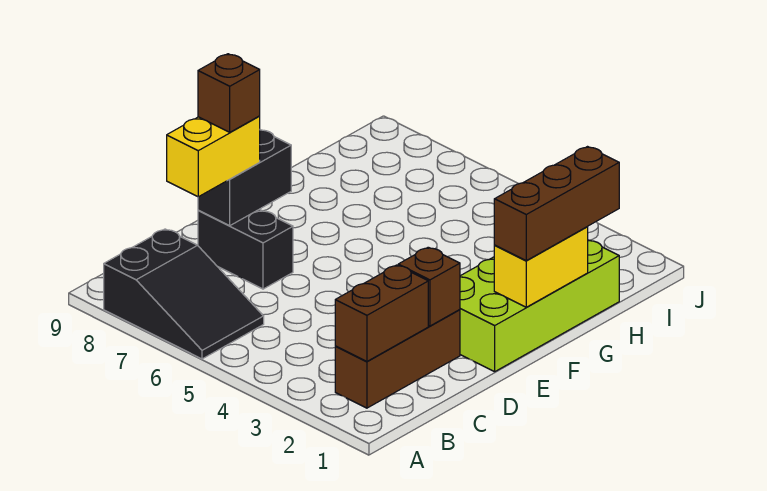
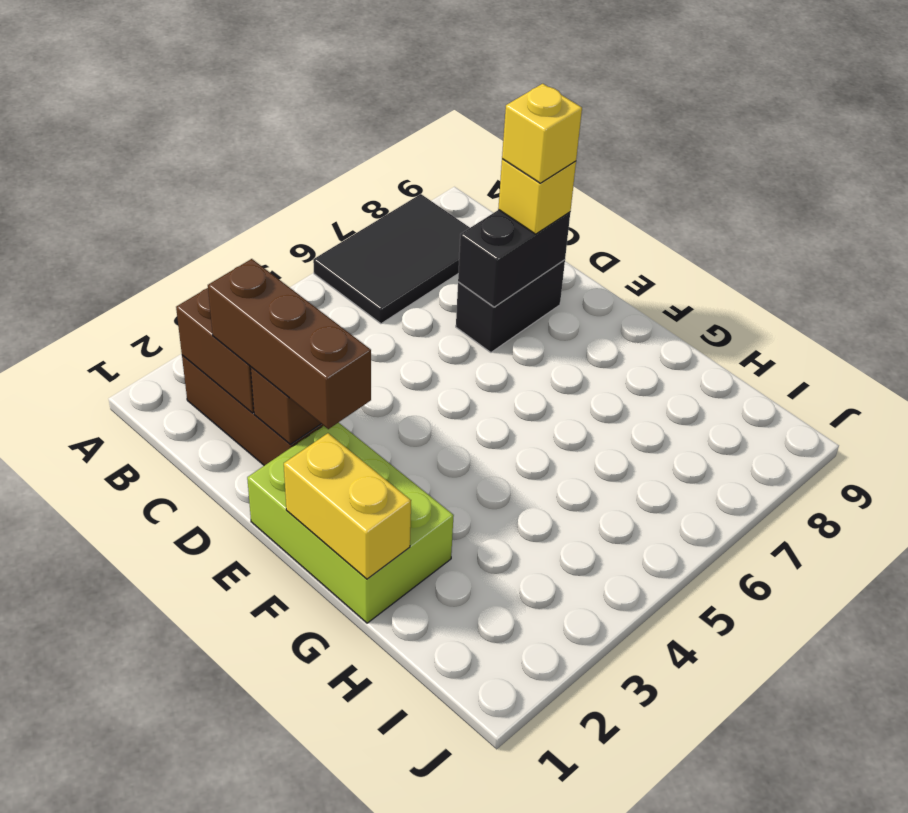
black 2x3 slope [104,229,264,359] -> black 2x3 tile [313,194,470,324]
yellow 1x2 brick [167,116,260,197] -> yellow 1x1 brick [498,159,576,234]
black 1x2 brick [198,130,291,226] -> black 1x2 brick turned to [458,210,570,307]
brown 1x1 brick [198,54,260,132] -> yellow 1x1 brick [502,84,582,183]
lime 2x4 brick [460,240,619,372] -> lime 2x3 brick [247,422,454,623]
brown 1x3 brick [494,147,619,261] -> brown 1x3 brick moved to [208,259,371,429]

